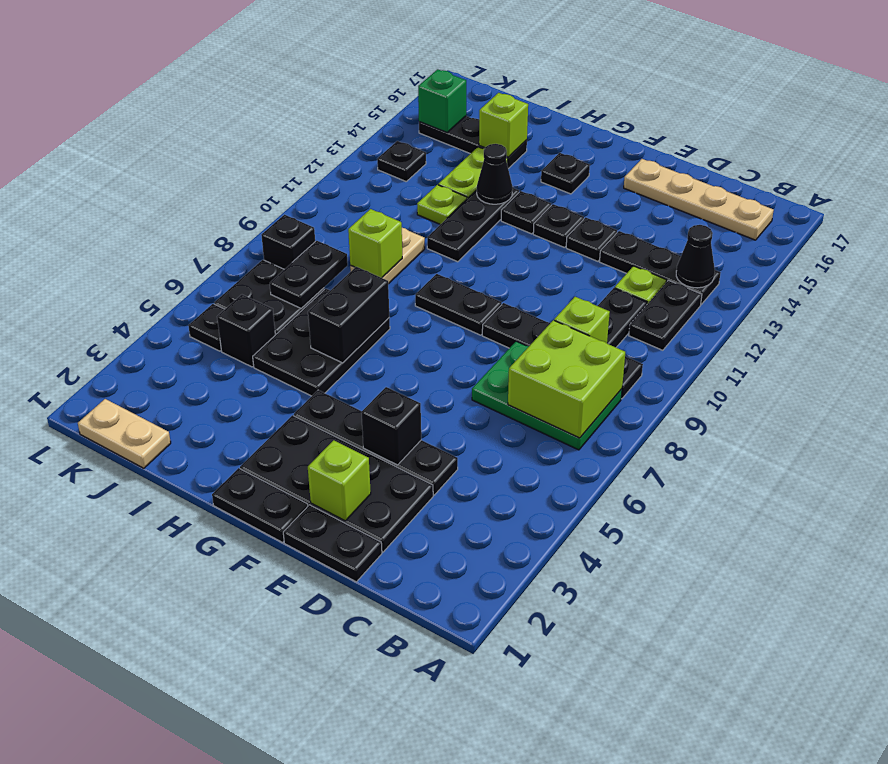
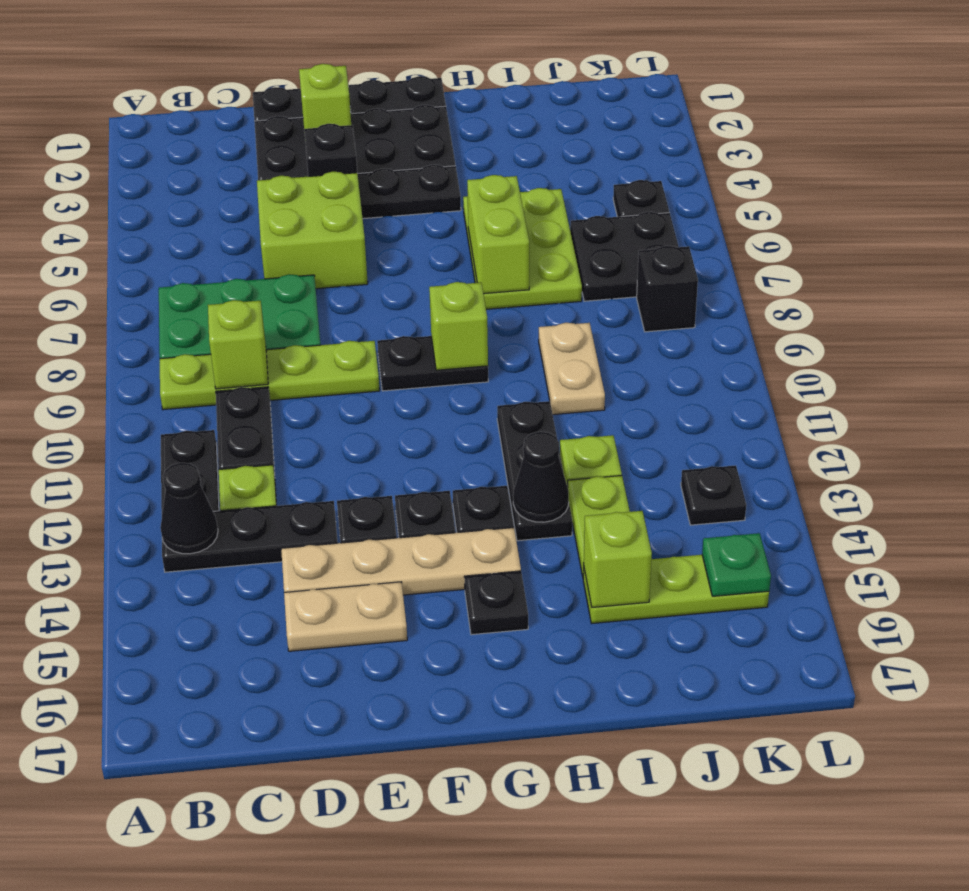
lime 2x2 brick [508,320,625,438] -> lime 2x2 brick moved to [257,172,368,289]
black 1x4 plate [482,303,643,399] -> lime 1x4 plate [160,341,380,410]
tan 1x4 plate [624,159,774,240] -> tan 1x4 plate moved to [281,528,521,595]
black 2x3 plate [253,289,390,396] -> lime 2x3 plate [463,188,582,309]
black 1x2 brick [308,267,389,363] -> lime 1x2 brick [467,175,529,294]
lime 1x1 brick [348,209,402,278] -> lime 1x1 brick moved to [429,282,488,370]
black 1x3 plate [419,116,527,169] -> lime 1x3 plate [583,555,769,623]
tan 1x2 plate [78,399,171,468] -> tan 1x2 plate moved to [284,582,407,651]
black 1x1 brick [217,295,275,367] -> none
black 1x2 plate [270,241,348,308] -> none
green 1x1 brick [418,69,466,133] -> green 1x1 plate [702,533,771,596]

